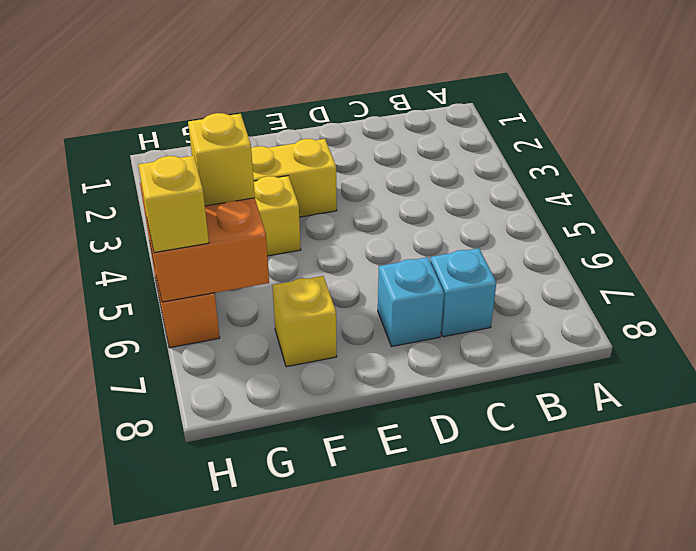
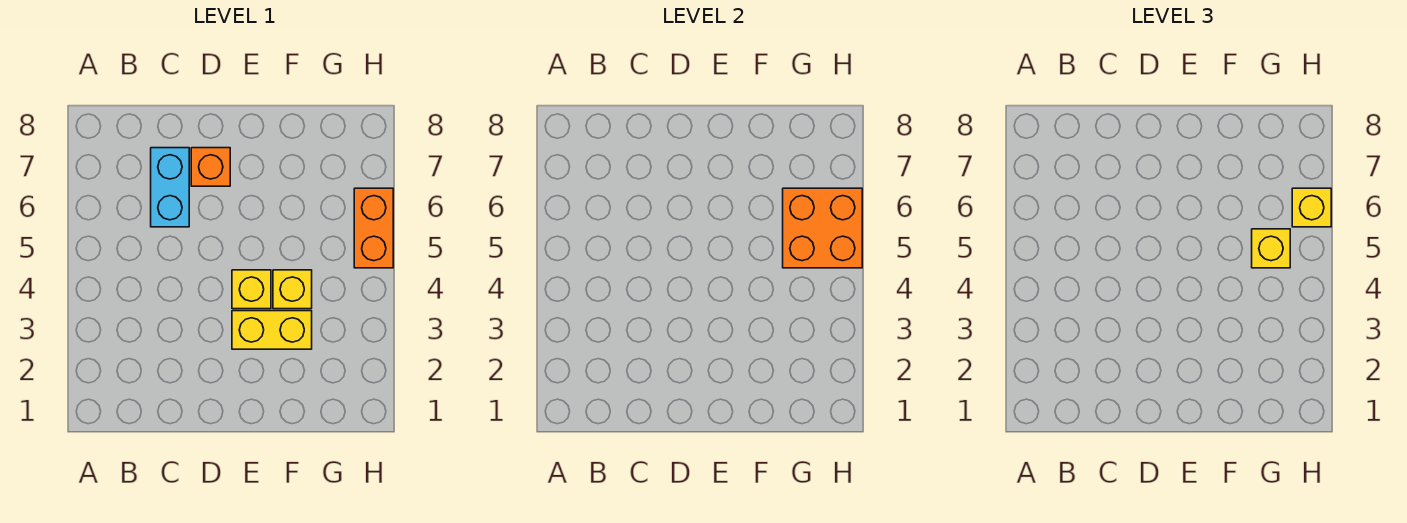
cyan 1x1 brick [430,248,496,337] -> cyan 1x2 brick [151,148,189,227]
cyan 1x1 brick [378,257,444,346] -> orange 1x1 brick [191,148,230,186]
yellow 1x1 brick [272,276,337,367] -> yellow 1x1 brick moved to [232,270,271,309]

